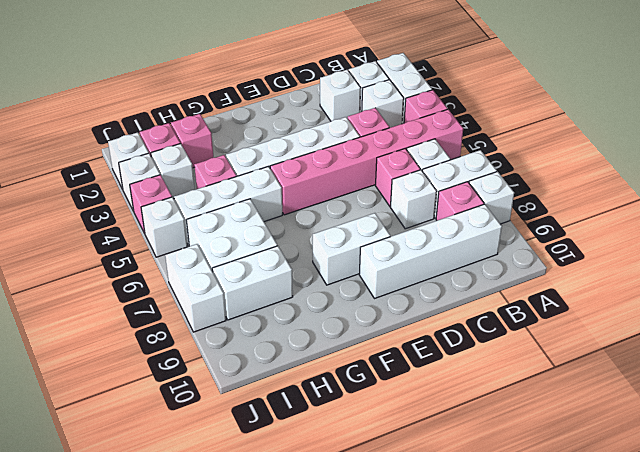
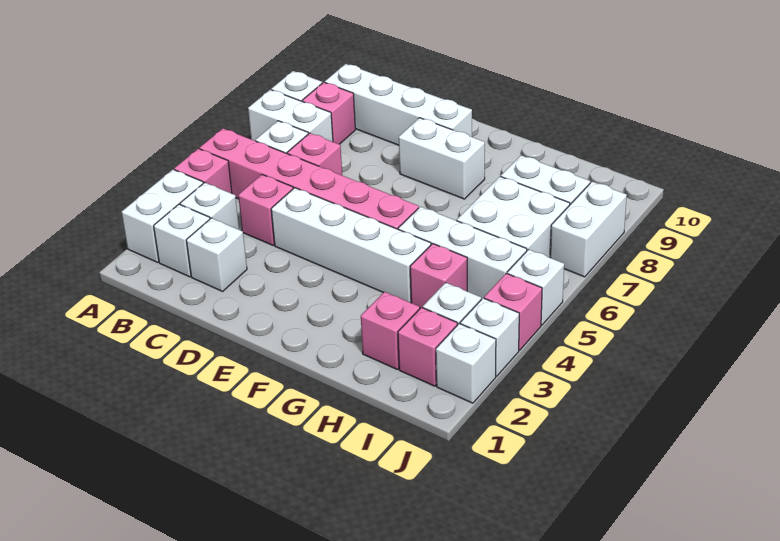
white 1x1 brick [390,170,437,229] -> none

